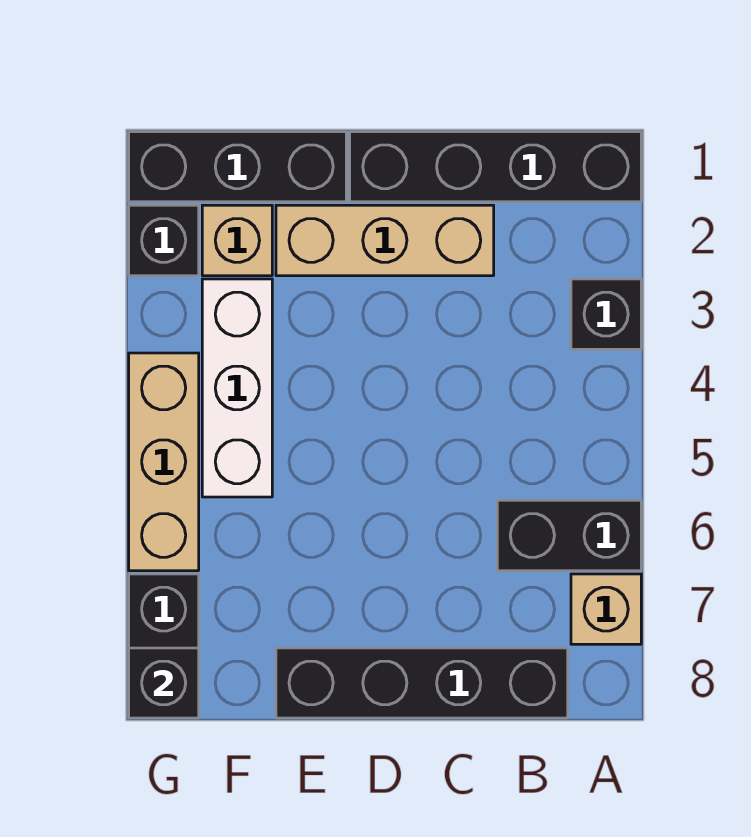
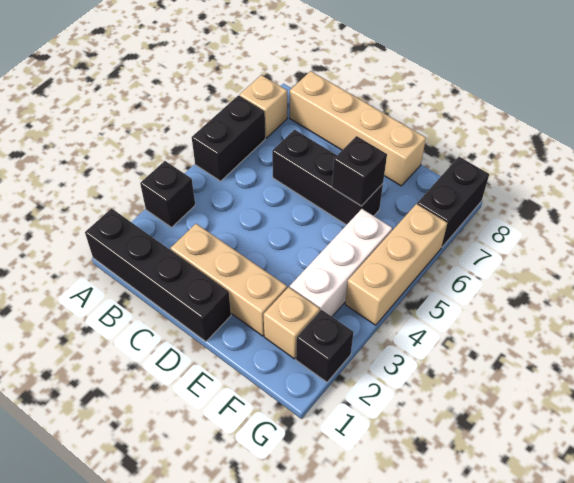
black 1x2 brick [497,500,641,571] -> black 1x2 brick turned to [192,95,265,181]
black 1x4 brick [276,648,568,718] -> tan 1x4 brick [290,71,426,186]
black 1x3 brick [129,132,346,202] -> black 1x3 brick moved to [272,130,383,225]
black 1x1 brick [129,648,199,718] -> black 1x1 brick moved to [332,136,387,206]

